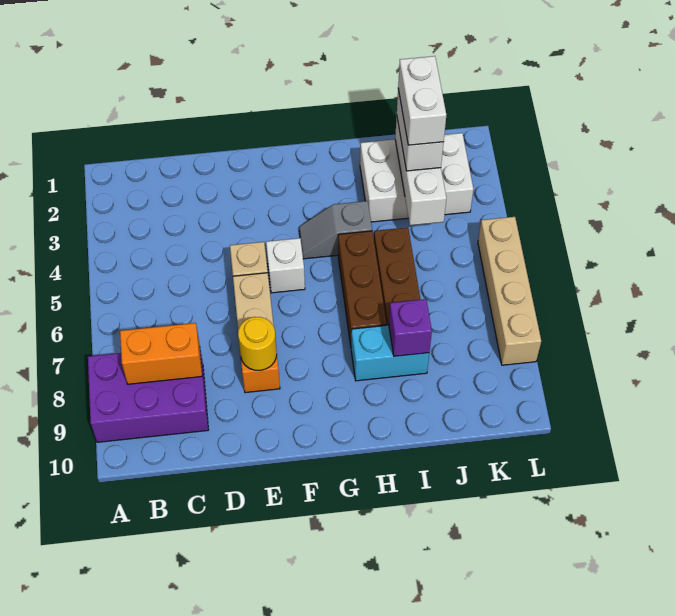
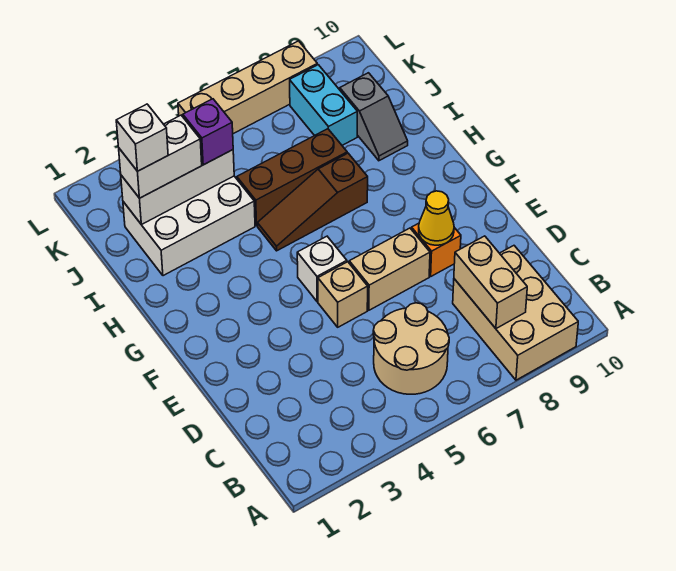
purple 2x3 brick [88,350,208,442] -> tan 2x3 brick [453,246,578,380]
none -> tan 2x2 round brick [373,303,449,394]
orange 1x2 brick [120,323,202,384] -> tan 1x2 brick [454,236,527,329]
yellow 1x1 round brick [238,317,277,370] -> yellow 1x1 cone [419,191,454,245]
grey 1x2 slope [299,201,372,259] -> grey 1x2 slope moved to [340,73,408,161]
brown 1x3 brick [338,231,387,345] -> brown 1x3 slope [257,153,368,251]
cyan 1x2 brick [351,325,429,381] -> cyan 1x2 brick moved to [290,65,357,145]
white 2x3 brick [360,133,473,222] -> white 2x3 brick turned to [123,176,255,276]
purple 1x1 brick [389,299,432,356] -> purple 1x1 brick moved to [183,99,233,165]
white 1x2 brick [398,56,446,145] -> white 1x1 brick [116,104,168,171]

